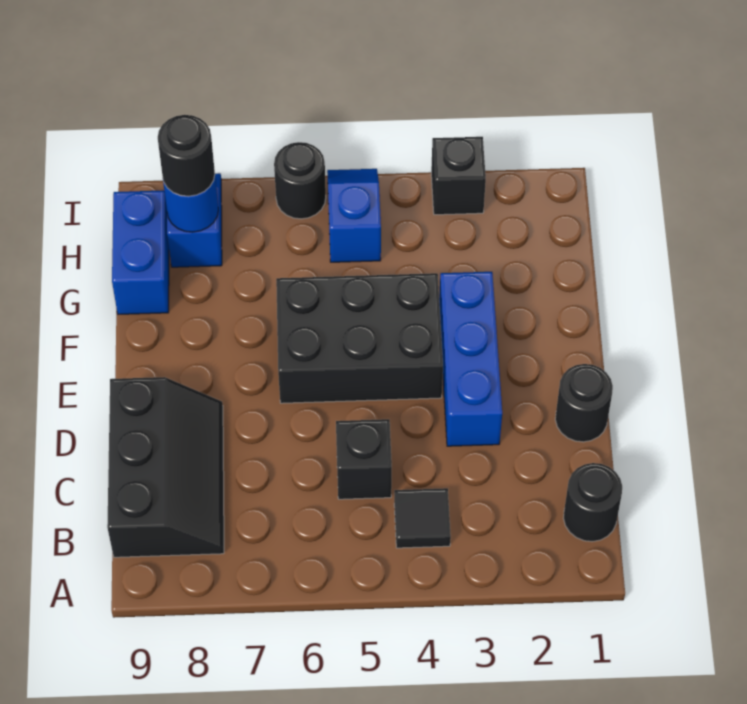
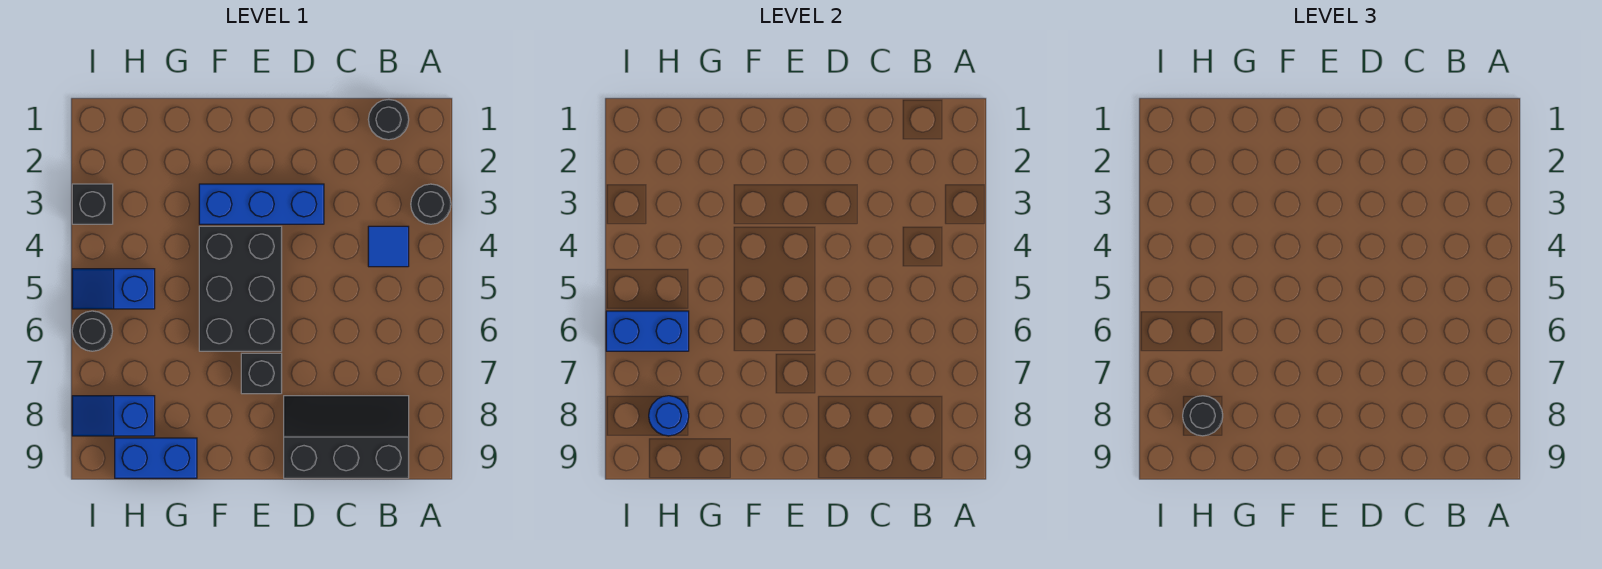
black 1x1 tile [394,488,451,548] -> blue 1x1 tile [368,226,409,267]
black 1x1 brick [336,419,392,499] -> black 1x1 brick moved to [241,353,282,394]
black 1x1 round brick [555,364,613,442] -> black 1x1 round brick moved to [411,184,451,224]
none -> blue 1x2 brick [606,311,689,351]

